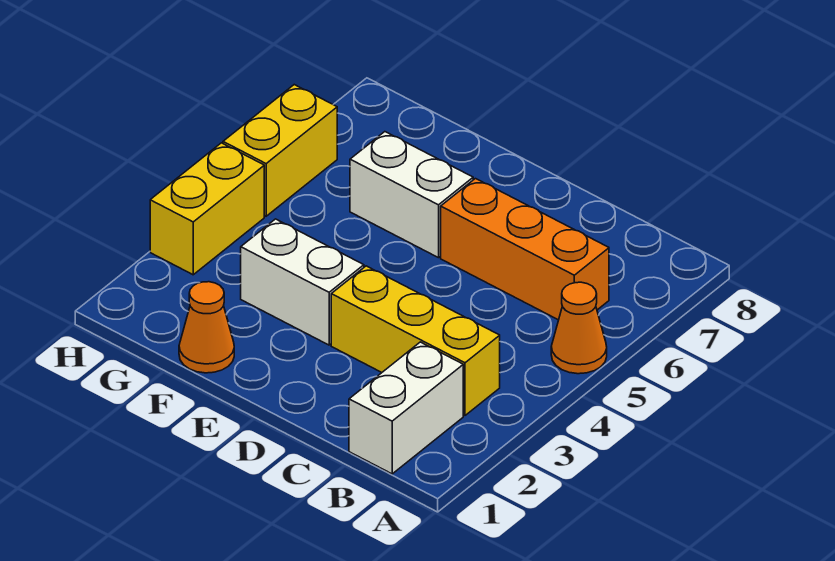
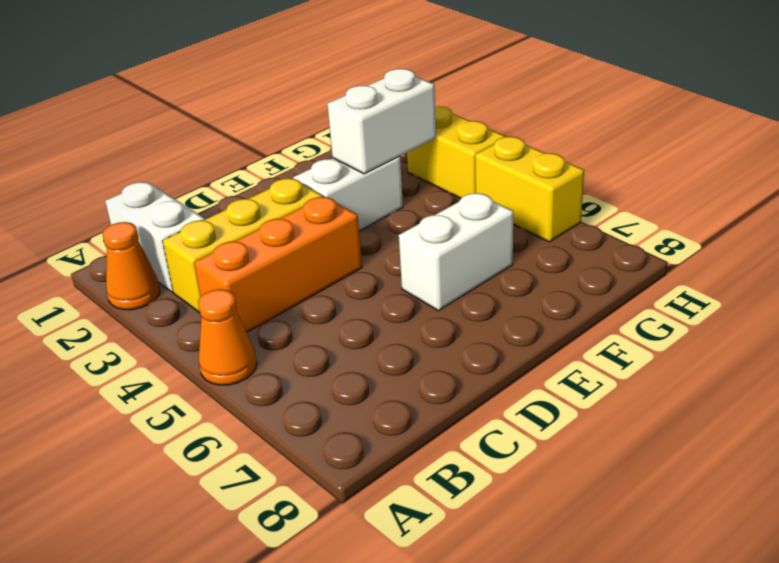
orange 1x3 brick [441,179,609,320] -> orange 1x3 brick moved to [194,196,362,333]
orange 1x1 cone [179,282,234,373] -> orange 1x1 cone moved to [103,222,160,310]
none -> white 1x2 brick [327,69,436,174]

